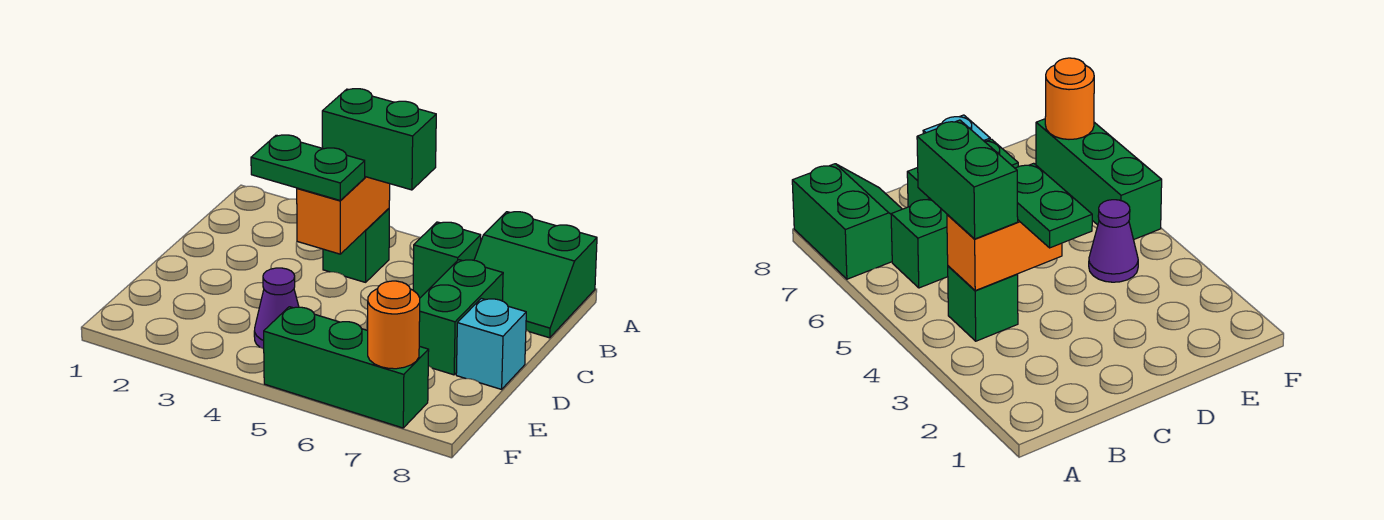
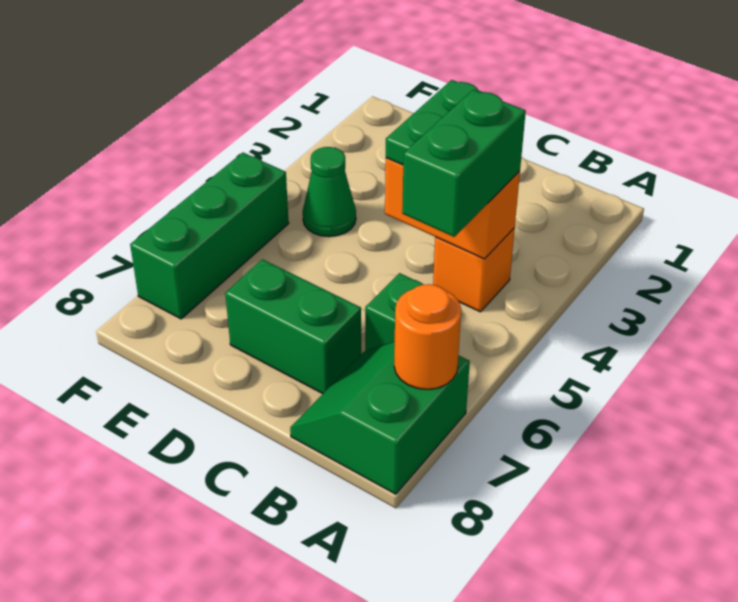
green 1x1 brick [323,209,389,282] -> orange 1x1 brick [433,228,515,312]
cyan 1x1 brick [456,298,526,389] -> none
purple 1x1 cone [254,268,299,349] -> green 1x1 cone [303,147,356,237]
orange 1x1 round brick [368,281,420,369] -> orange 1x1 round brick moved to [394,284,461,389]

